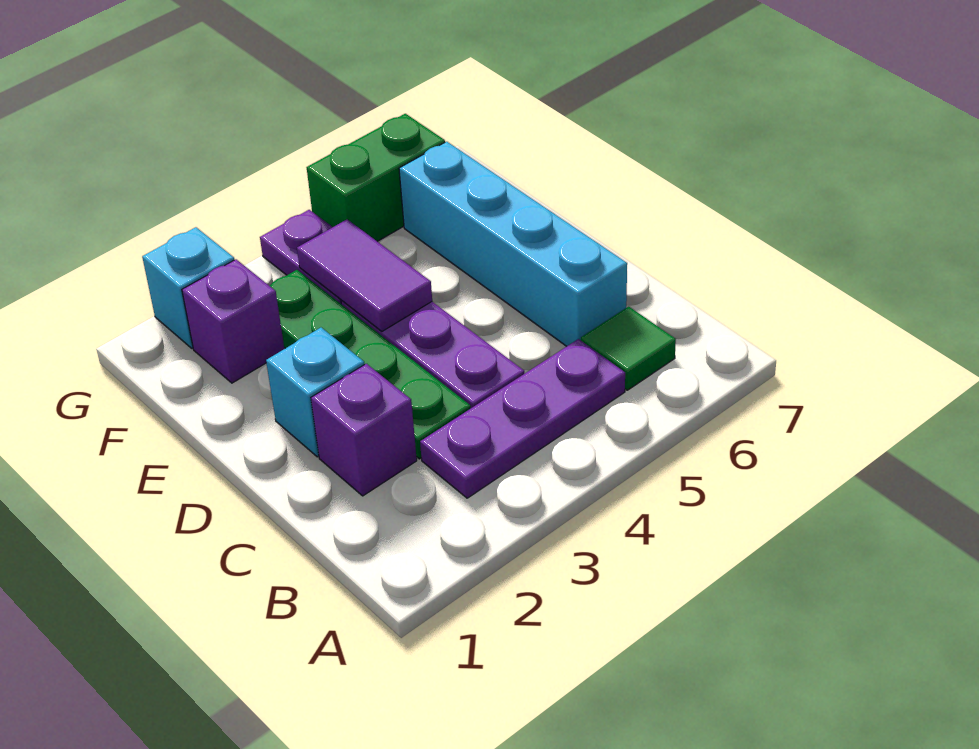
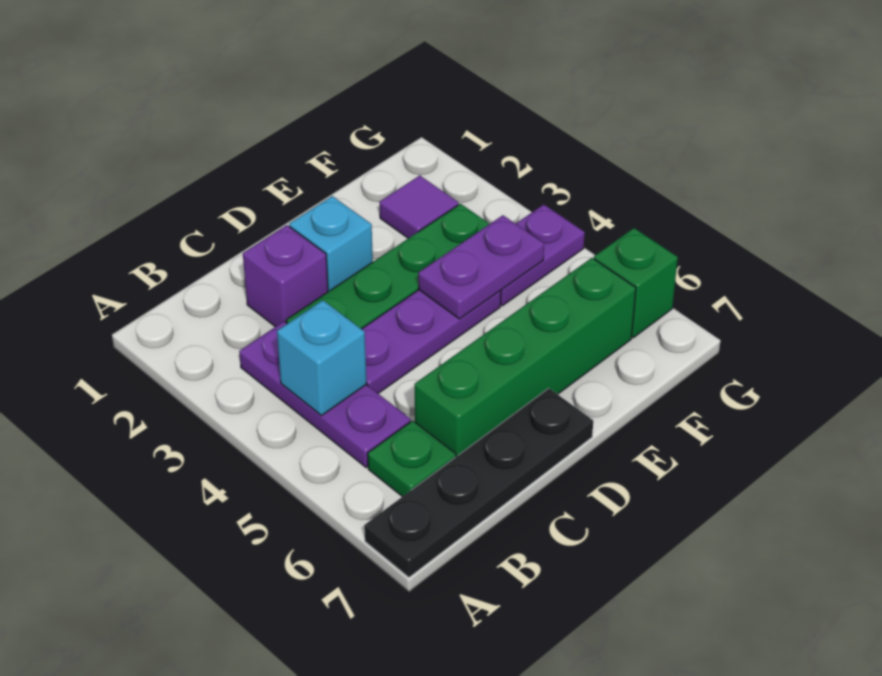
none -> black 1x4 plate [364,388,593,577]
green 1x1 tile [581,307,676,390] -> green 1x1 plate [368,421,456,497]
cyan 1x4 brick [399,142,627,346] -> green 1x4 brick [415,258,636,457]
purple 1x2 tile [297,219,432,331] -> purple 1x2 plate [418,215,544,319]
purple 1x1 brick [182,259,284,383] -> purple 1x1 tile [379,176,459,238]
cyan 1x1 brick [142,227,234,348] -> cyan 1x1 brick moved to [277,300,367,415]
green 1x2 brick [306,114,445,241] -> green 1x1 brick [594,228,678,338]

